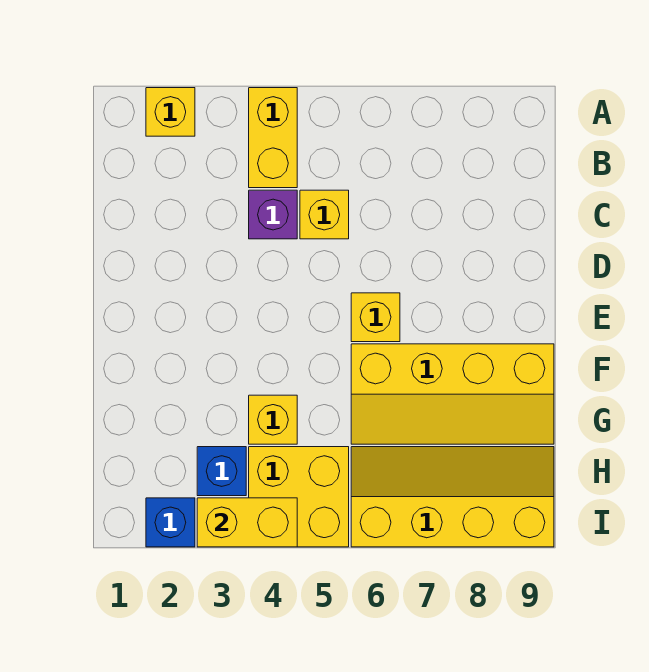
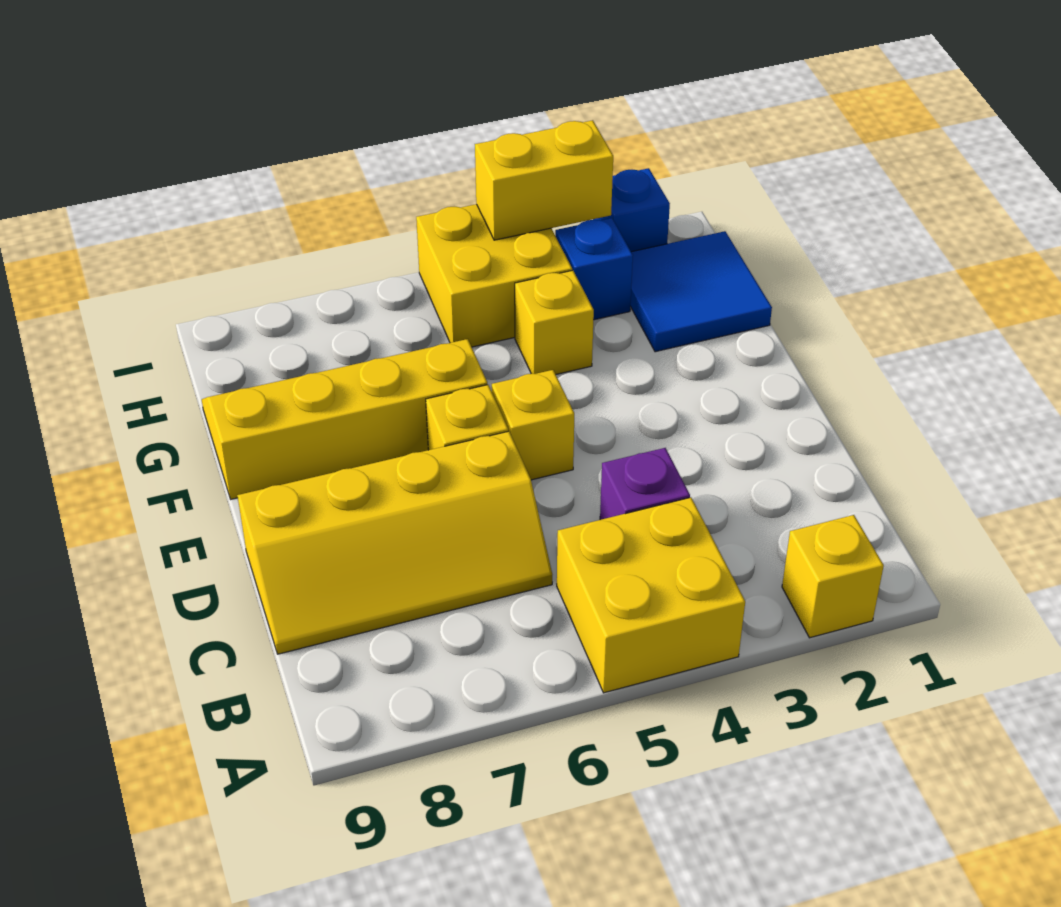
yellow 1x2 brick [249,88,297,188] -> yellow 2x2 brick [557,497,745,693]
yellow 1x1 brick [300,190,349,239] -> yellow 1x1 brick moved to [492,370,574,480]
none -> blue 2x2 tile [630,231,772,352]
yellow 2x4 slope [351,447,554,547] -> yellow 2x4 slope moved to [237,431,552,654]

